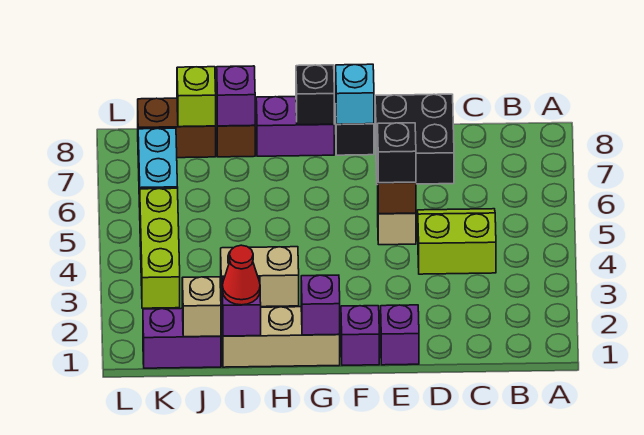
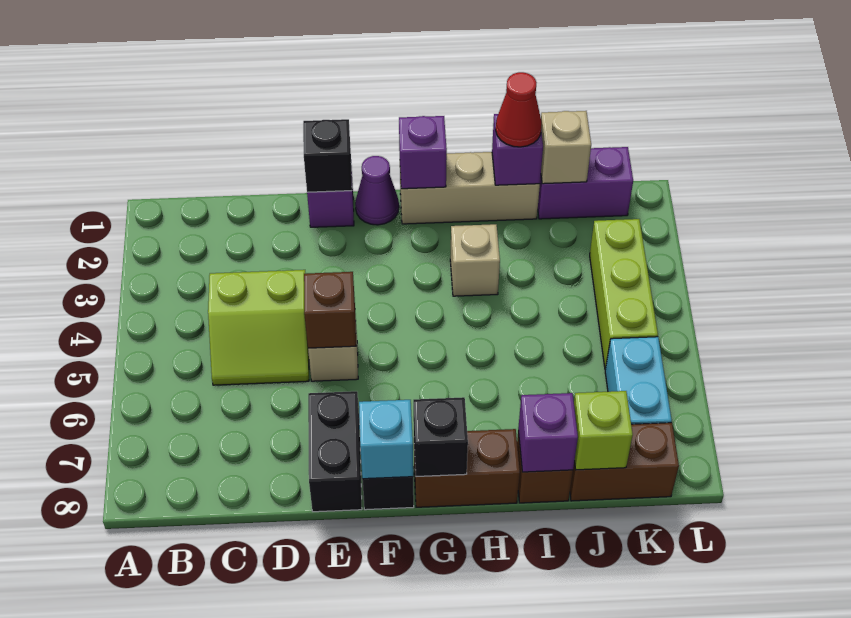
black 2x2 brick [375,94,454,185] -> black 1x2 brick [308,391,362,512]
black 1x1 brick [378,123,416,183] -> black 1x1 brick moved to [303,119,352,192]
purple 1x1 brick [341,306,379,365] -> purple 1x1 cone [355,156,399,225]
purple 1x2 brick [256,97,334,156] -> brown 1x2 brick [414,429,520,507]
tan 1x2 brick [221,247,299,307] -> tan 1x1 brick [450,224,500,296]

